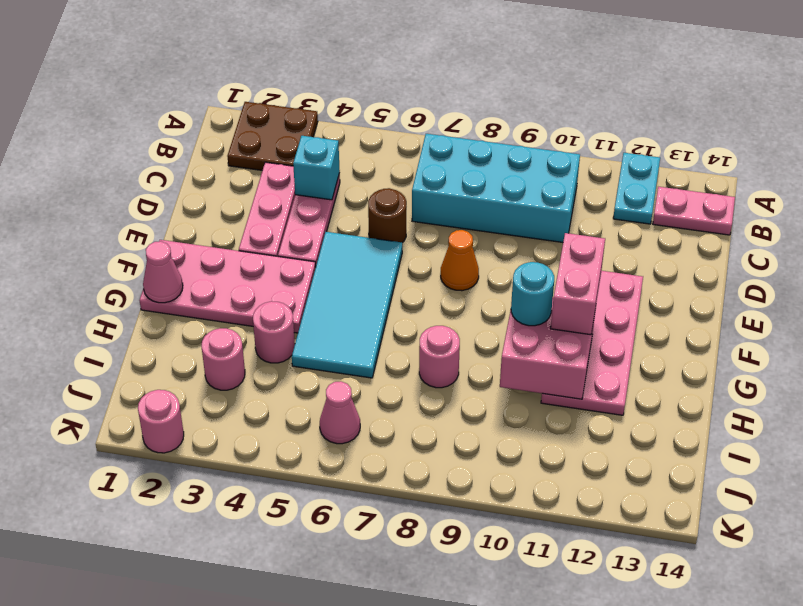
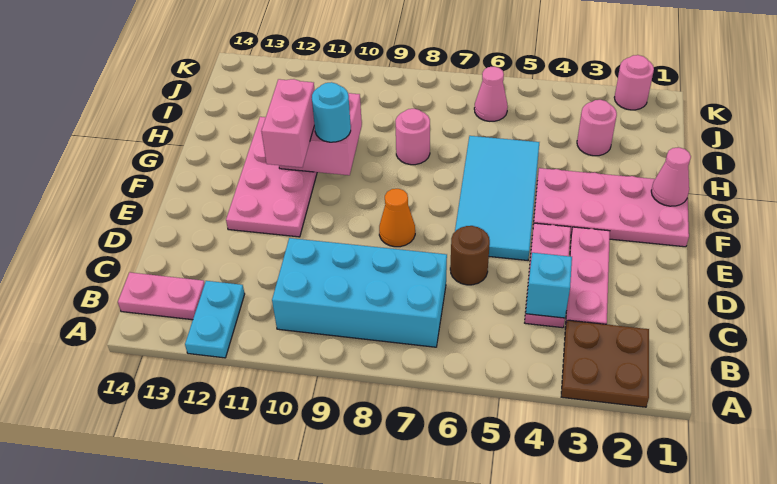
pink 1x1 round brick [253,301,295,363] -> none

